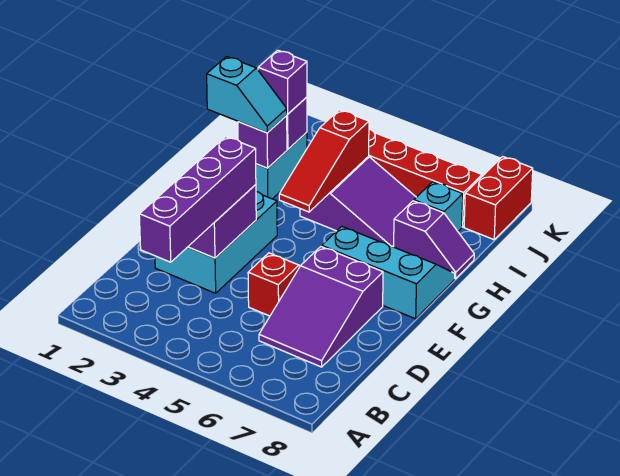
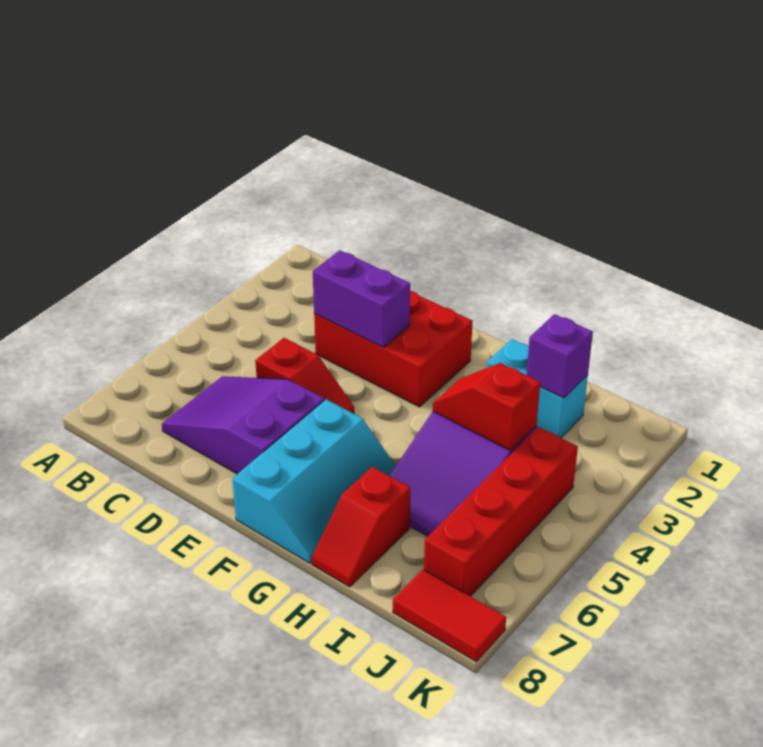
purple 1x4 brick [139,137,256,262] -> none
cyan 2x3 brick [155,192,277,293] -> red 2x3 brick [314,291,473,407]
red 1x3 slope [279,110,369,212] -> red 1x2 slope [433,363,540,451]
cyan 1x2 slope [207,57,287,133] -> none
purple 1x1 brick [238,116,287,168] -> none
purple 1x2 slope [394,201,474,279] -> red 1x2 slope [312,467,410,587]
purple 1x1 brick [258,50,307,114] -> none
cyan 1x1 brick [414,182,463,231] -> none
red 1x2 brick [464,157,533,240] -> red 1x2 tile [393,569,506,662]

